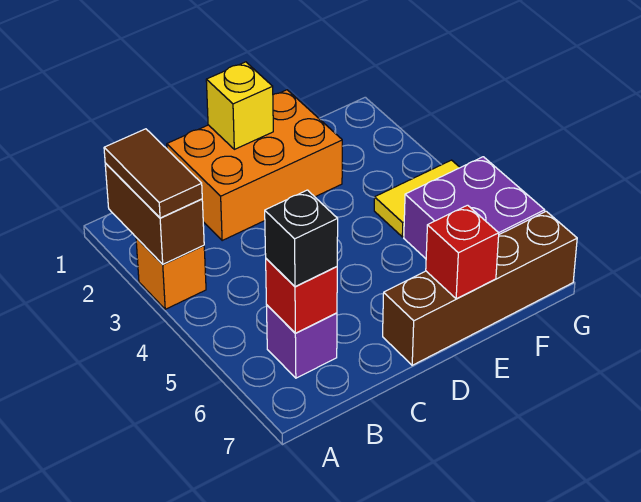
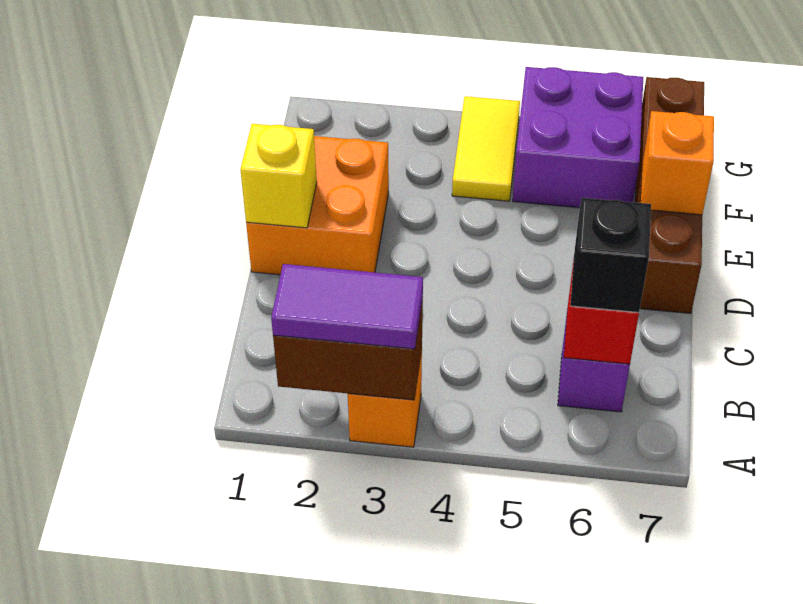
brown 1x2 tile [104,129,202,218] -> purple 1x2 tile [271,264,423,349]
orange 2x3 brick [167,90,342,240] -> orange 2x2 brick [246,136,389,275]
red 1x1 brick [426,205,499,299] -> orange 1x1 brick [641,111,714,215]

